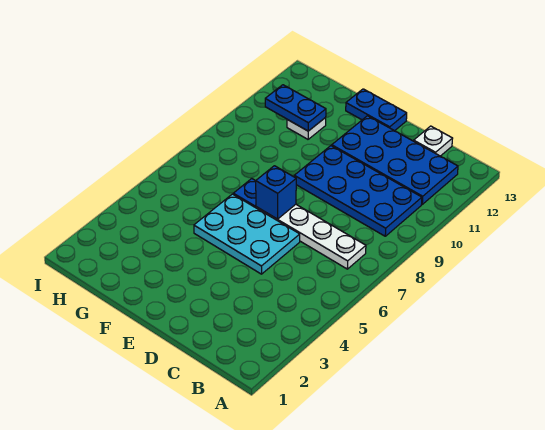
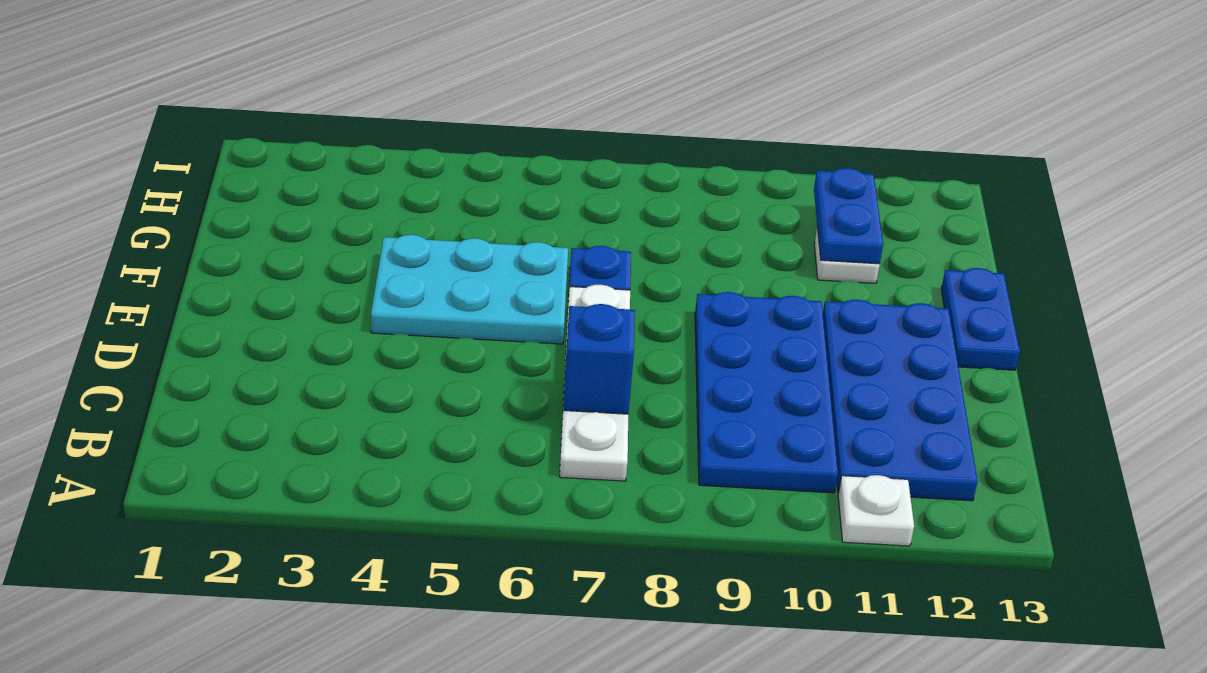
white 1x1 plate [414,126,453,156] -> white 1x1 plate moved to [838,475,914,546]
cyan 2x3 plate [194,194,300,274] -> cyan 2x3 plate turned to [371,235,568,344]
blue 1x1 brick [256,166,296,219] -> blue 1x1 brick moved to [563,304,635,414]

